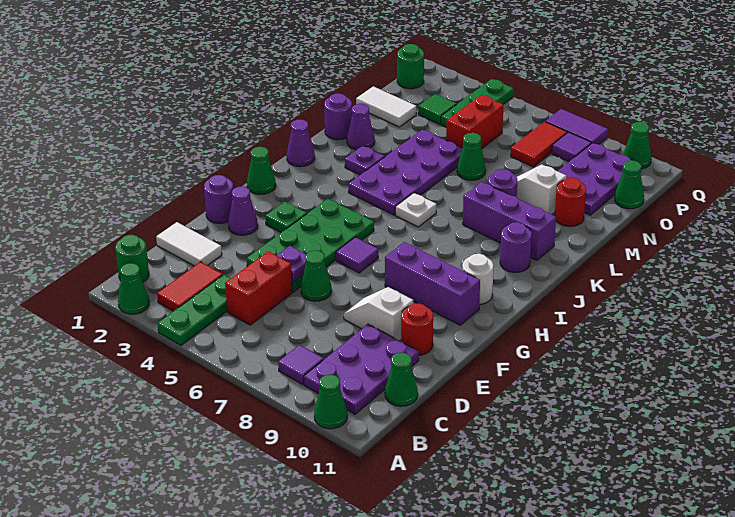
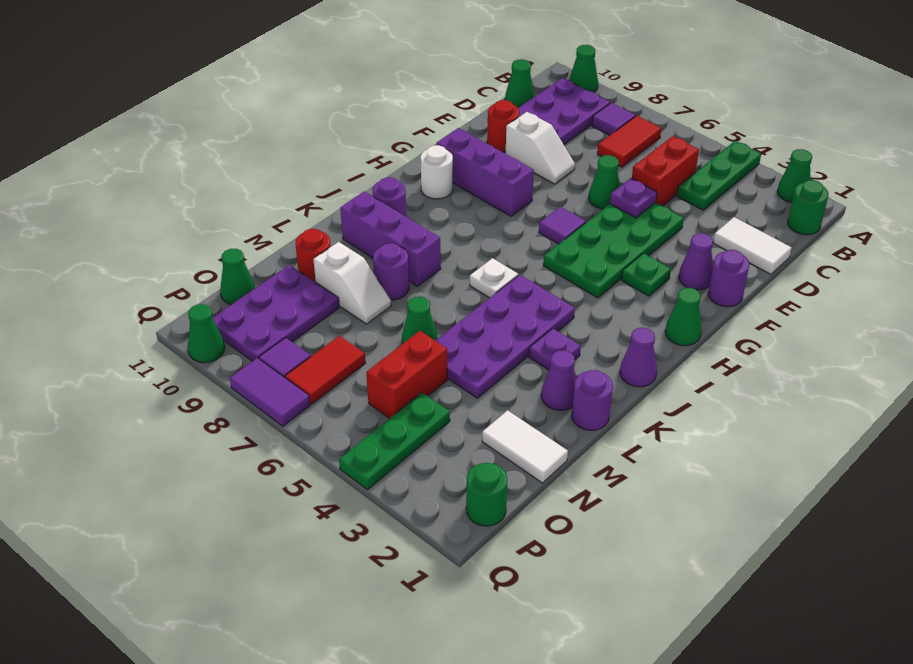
red 1x2 tile [157,262,223,311] -> red 1x2 tile moved to [597,116,661,167]
green 1x1 tile [418,94,457,124] -> none

